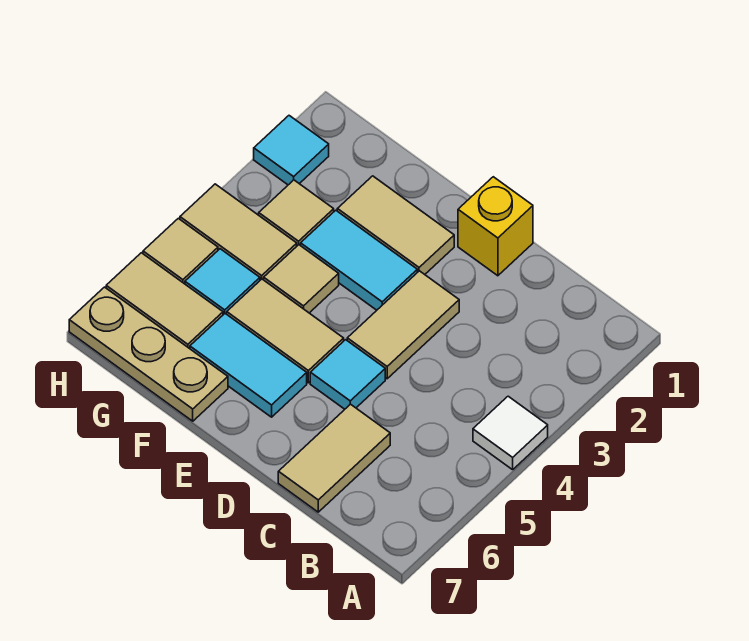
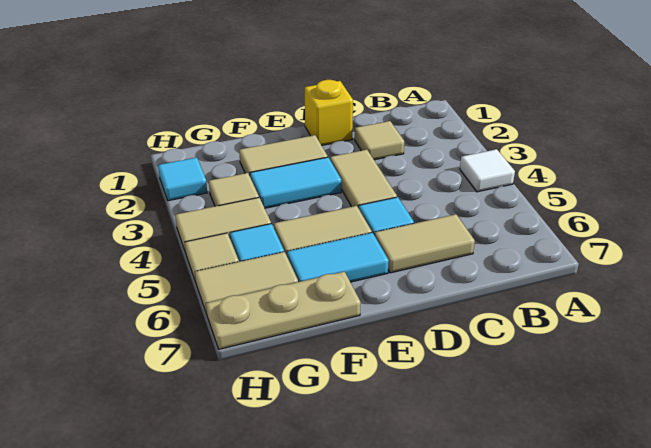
tan 1x2 tile [278,404,390,512] -> tan 1x2 tile turned to [374,214,475,273]
tan 1x1 tile [264,245,339,313] -> tan 1x1 tile moved to [355,121,404,160]

